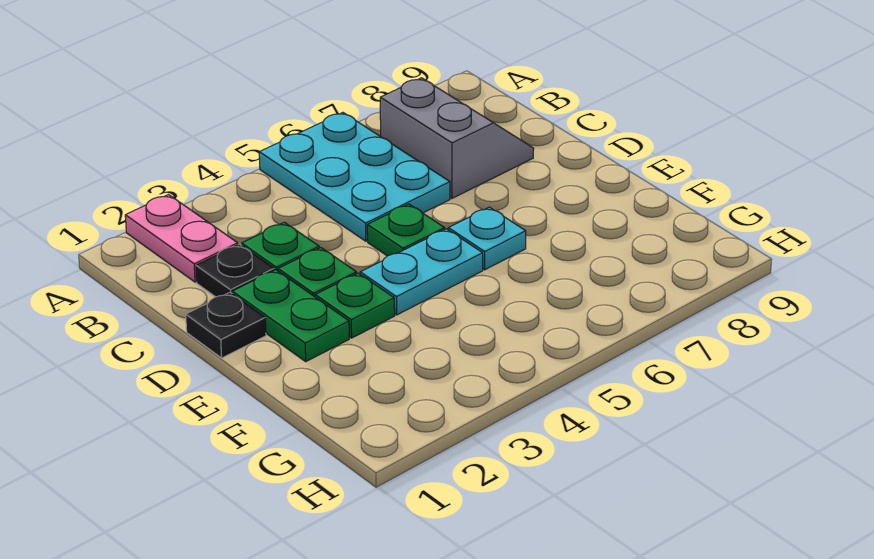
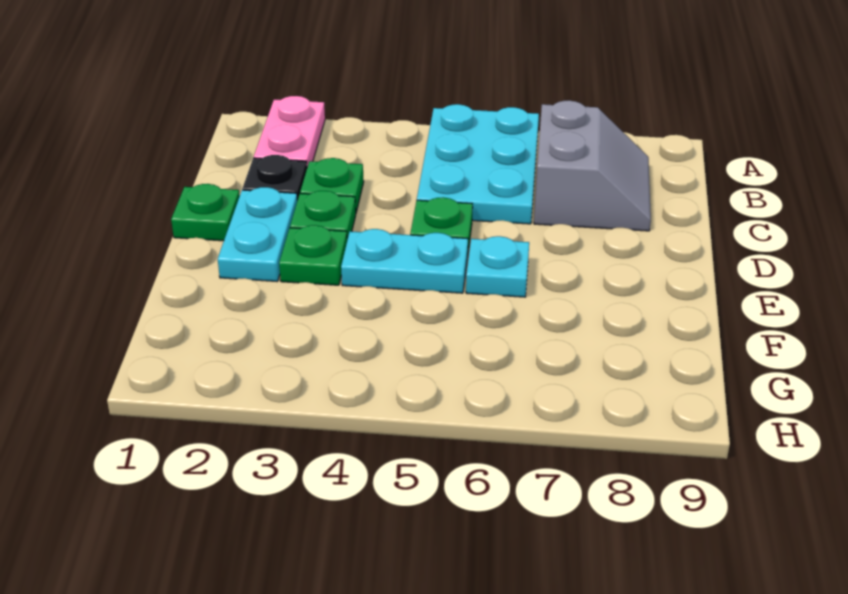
black 1x1 plate [186,292,266,358] -> green 1x1 plate [171,184,240,241]
green 1x2 plate [232,270,349,361] -> cyan 1x2 plate [218,187,297,281]

